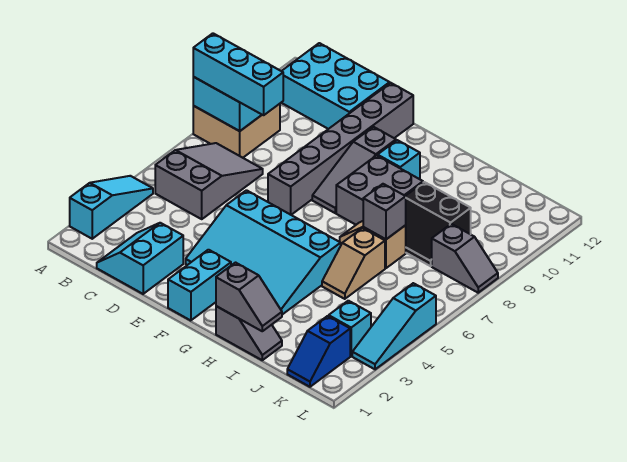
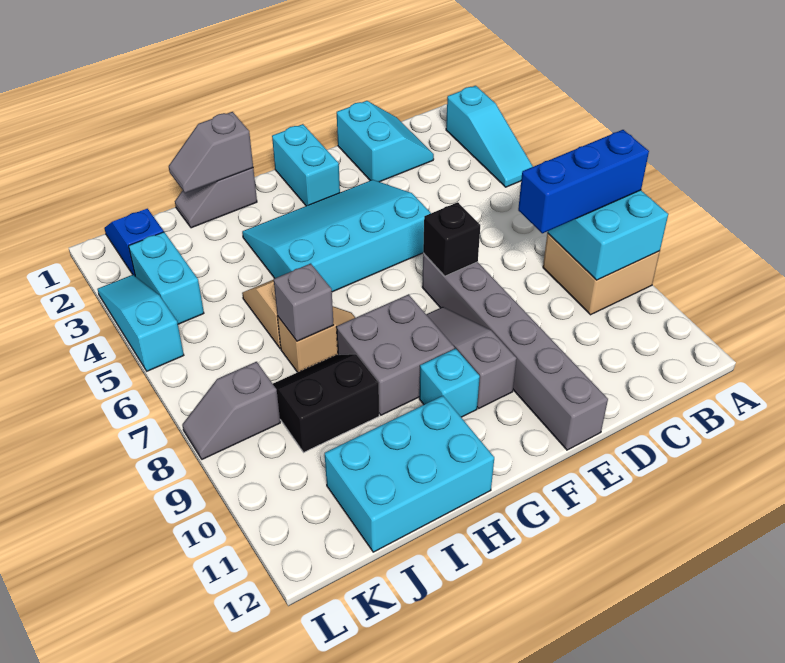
cyan 1x3 brick [193,33,283,115] -> blue 1x3 brick [518,130,649,233]
grey 2x3 slope [155,143,263,219] -> none
cyan 2x3 brick [281,43,390,129] -> cyan 2x3 brick moved to [325,396,494,552]
none -> black 1x1 brick [423,202,480,276]
cyan 1x1 brick [329,301,371,356] -> cyan 1x2 brick [129,232,204,324]

